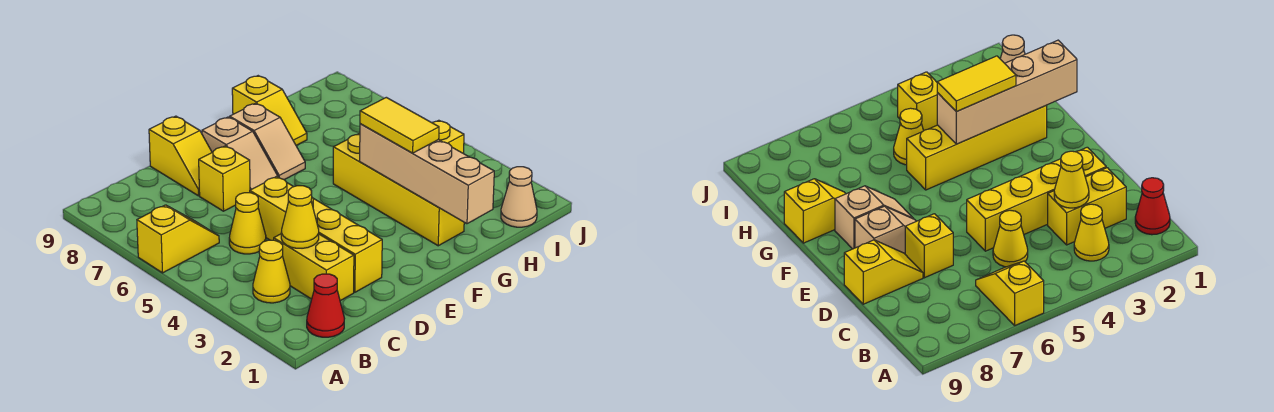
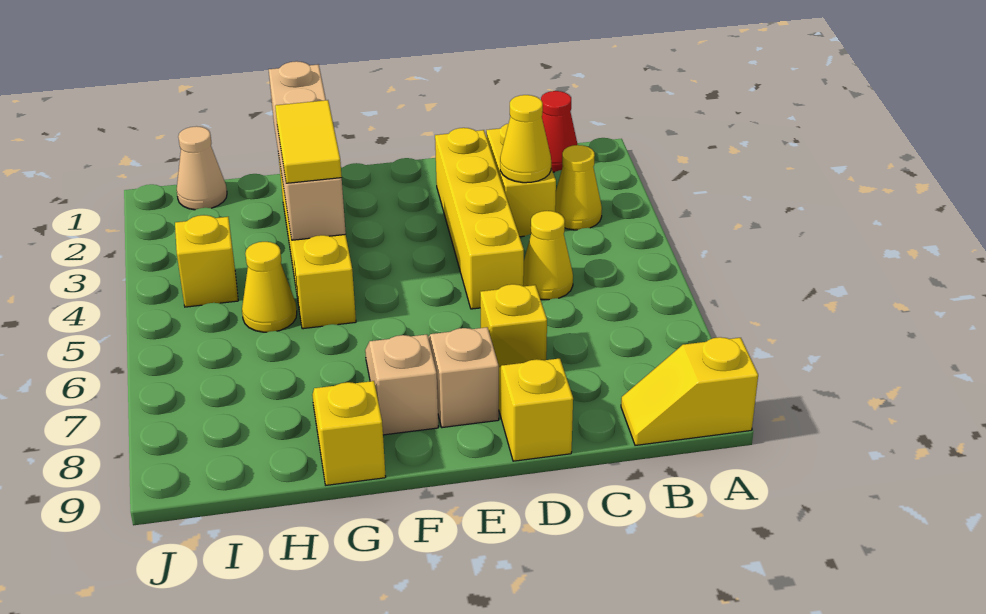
yellow 1x2 slope [137,205,219,273] -> yellow 1x2 slope moved to [621,337,758,445]

